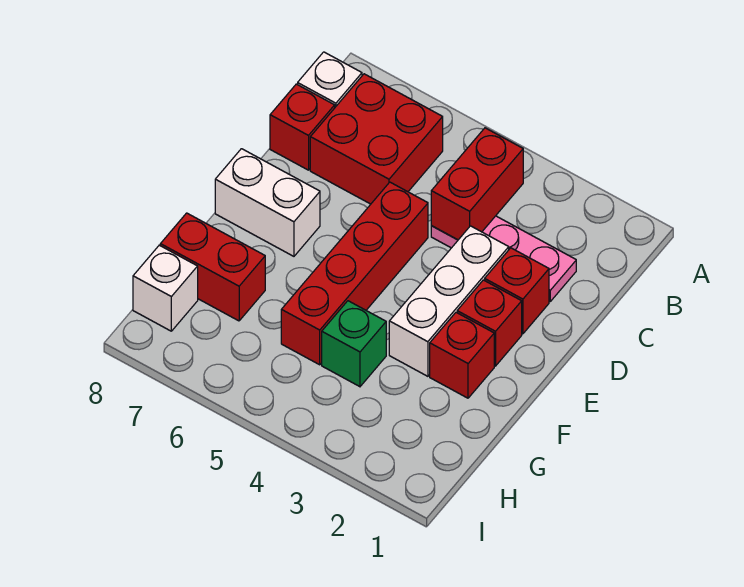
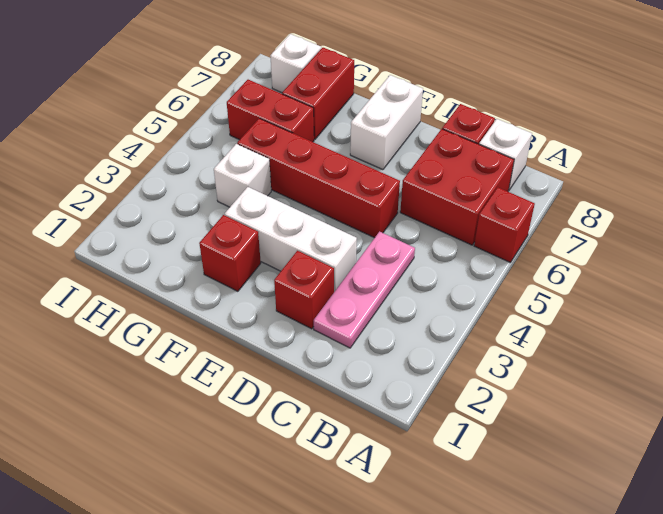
red 1x2 brick [431,128,523,240] -> red 1x2 brick moved to [227,80,314,142]
red 1x1 brick [457,280,522,366] -> red 1x1 brick moved to [474,188,535,262]
green 1x1 brick [322,301,386,387] -> white 1x1 brick [214,144,271,207]

